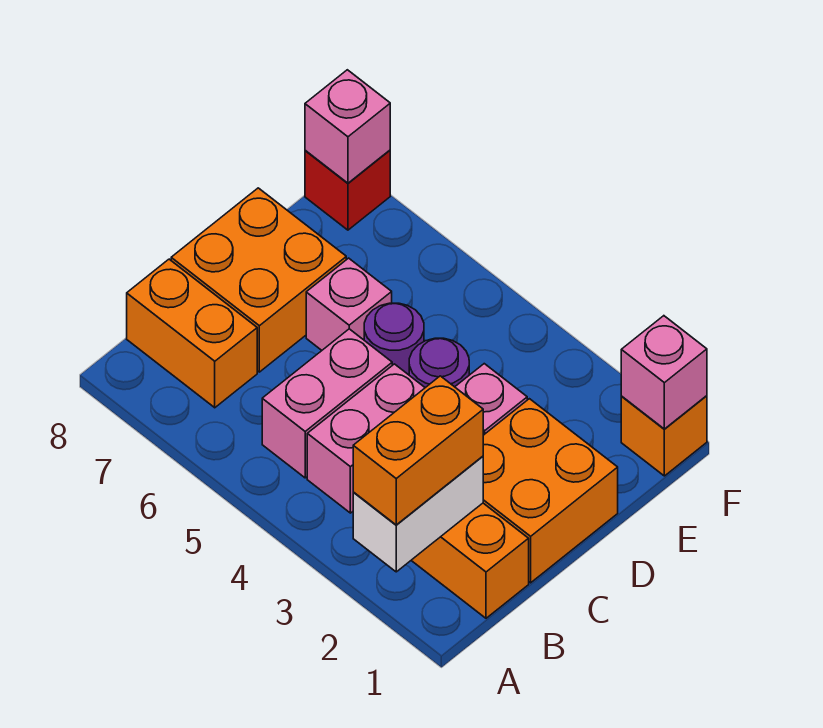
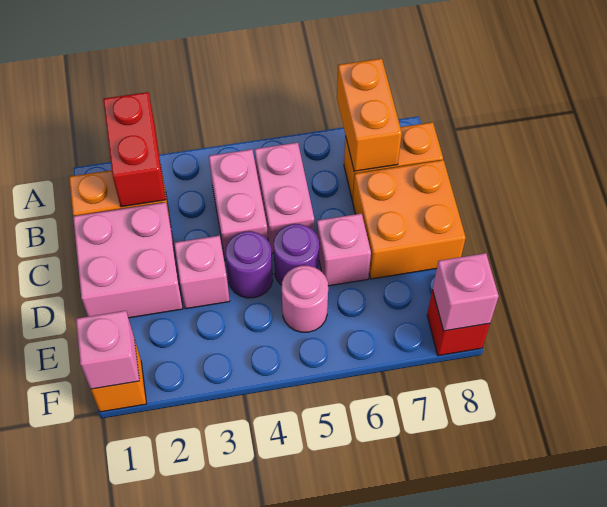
white 1x2 brick [353,456,483,572] -> red 1x2 brick [103,92,166,207]
orange 1x2 brick [353,376,483,525] -> orange 1x2 brick moved to [337,59,402,171]
orange 2x2 brick [483,399,618,583] -> pink 2x2 brick [73,202,183,318]
none -> pink 1x1 round brick [282,266,328,332]

